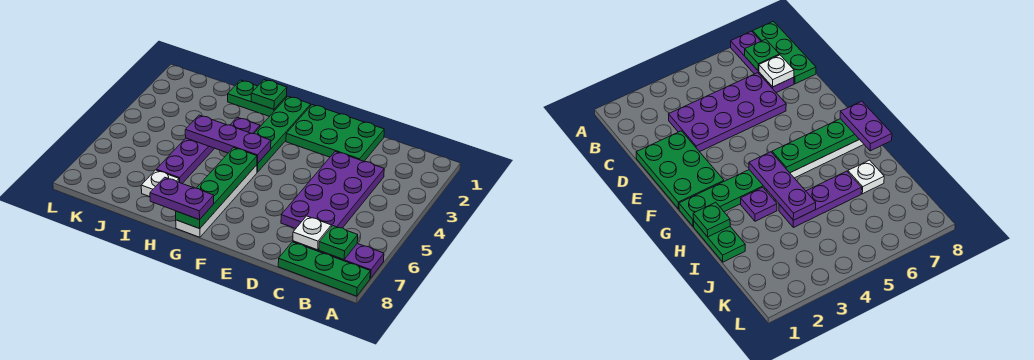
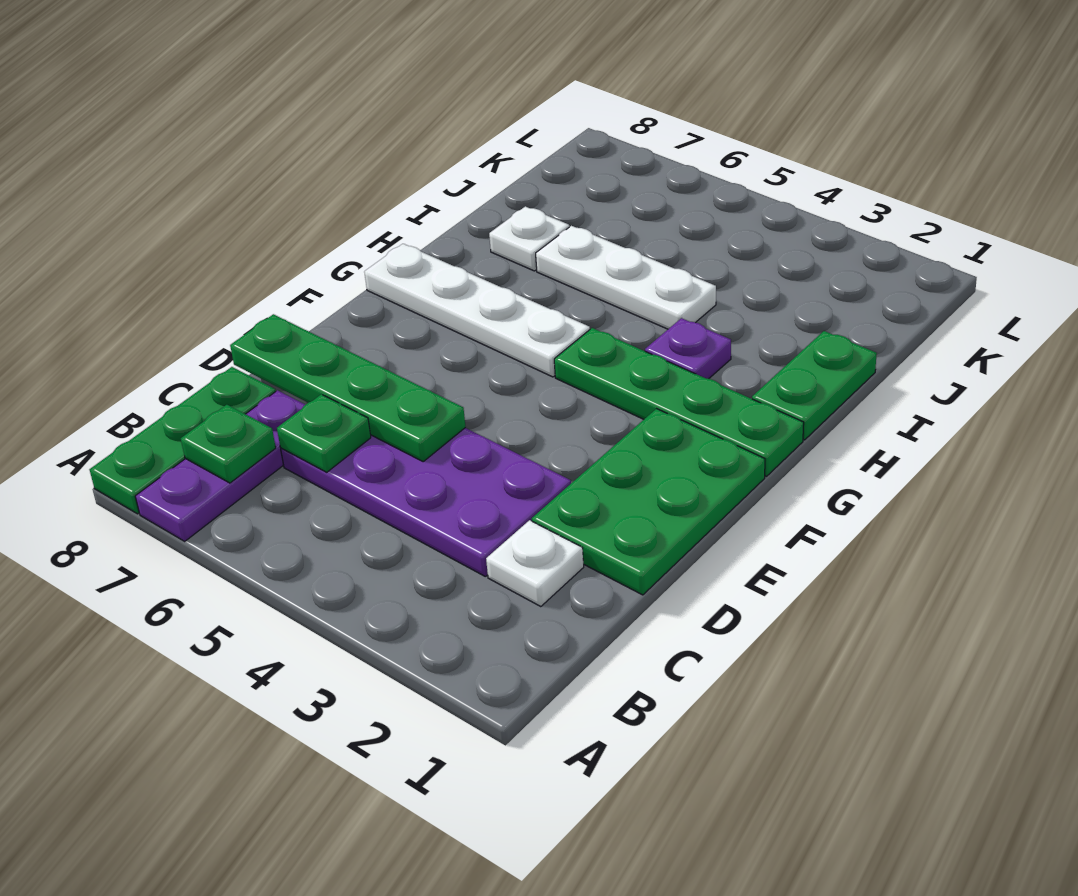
white 1x1 plate [293,216,331,250] -> white 1x1 plate moved to [486,520,584,607]
purple 1x3 plate [185,115,271,164] -> none
green 1x4 plate [176,148,257,229] -> green 1x4 plate moved to [230,314,465,461]
purple 1x2 plate [150,177,214,220] -> none
green 1x1 plate [251,80,287,109] -> green 1x1 plate moved to [277,394,371,472]
purple 1x3 plate [156,138,215,183] -> white 1x3 plate [536,226,716,329]

